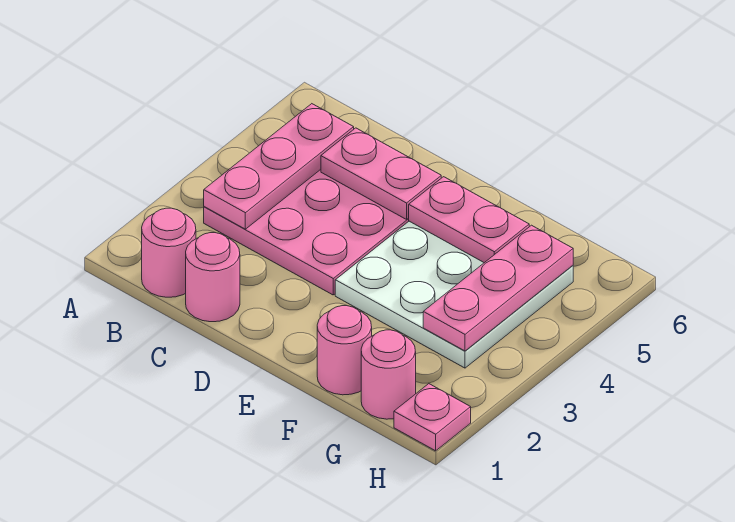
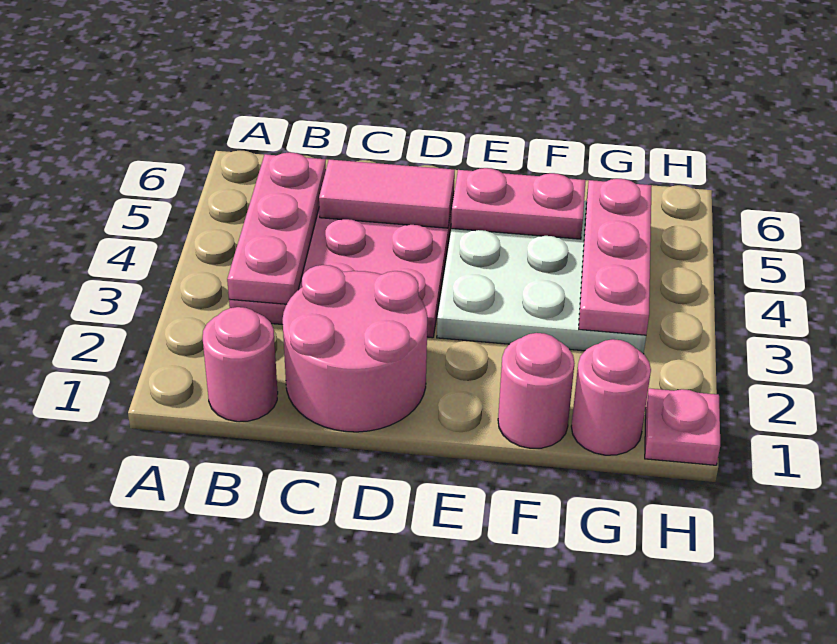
pink 1x1 round brick [186,233,240,322] -> pink 2x2 round brick [283,265,427,432]
pink 1x2 plate [321,128,441,219] -> pink 1x2 tile [319,160,455,228]

